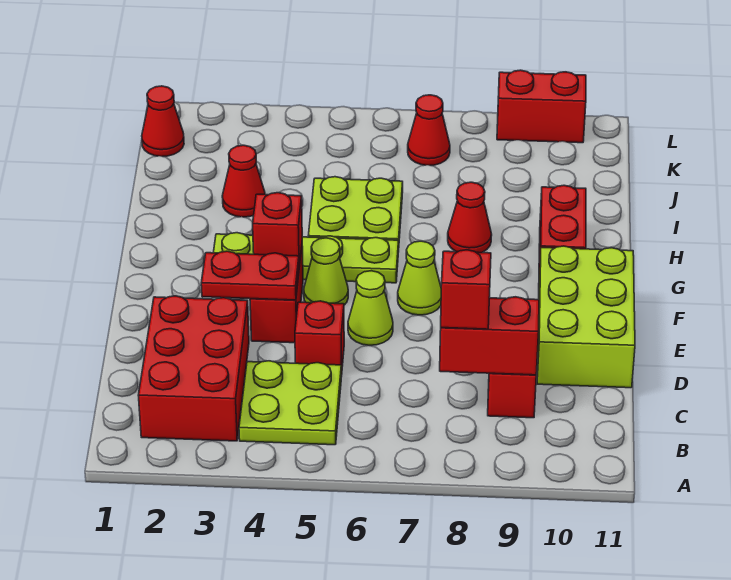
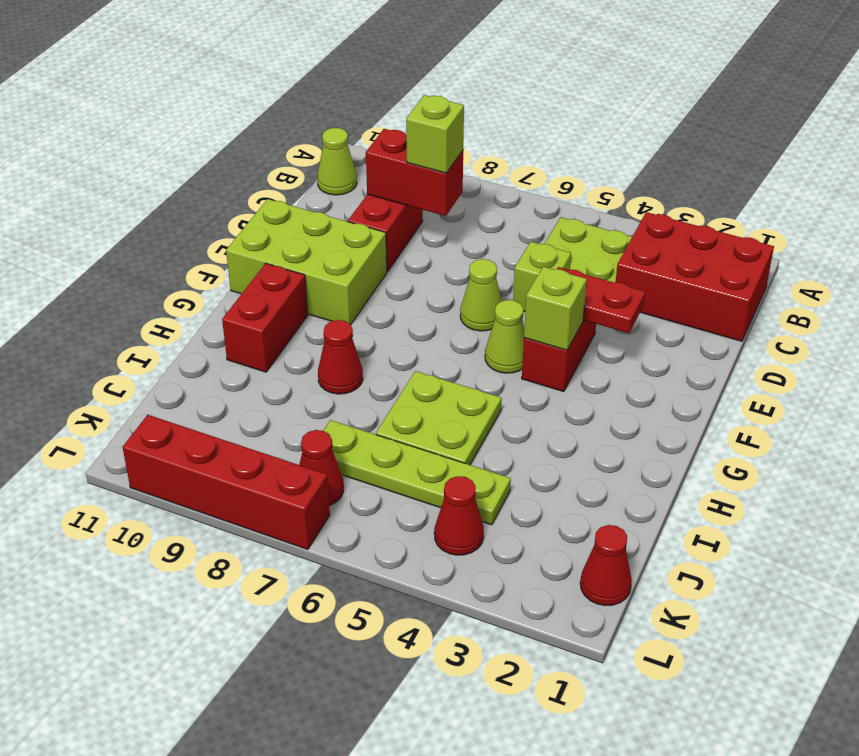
red 2x3 brick [138,296,249,441] -> red 2x3 brick turned to [616,212,774,341]
red 1x1 brick [441,250,491,329] -> lime 1x1 brick [406,95,464,173]
red 1x1 brick [295,301,344,377] -> lime 1x1 brick [513,242,571,312]
lime 2x3 brick [537,246,635,388] -> lime 2x3 brick turned to [226,199,387,325]
red 1x1 brick [253,193,302,266] -> lime 1x1 brick [524,267,587,350]
lime 1x1 cone [398,241,441,315] -> lime 1x1 cone moved to [317,128,357,195]
lime 1x4 plate [213,233,399,283] -> lime 1x4 plate moved to [323,420,511,525]
red 1x1 cone [222,145,265,217] -> red 1x1 cone moved to [434,476,484,555]
red 1x2 brick [497,70,586,143] -> red 1x4 brick [123,415,330,549]

